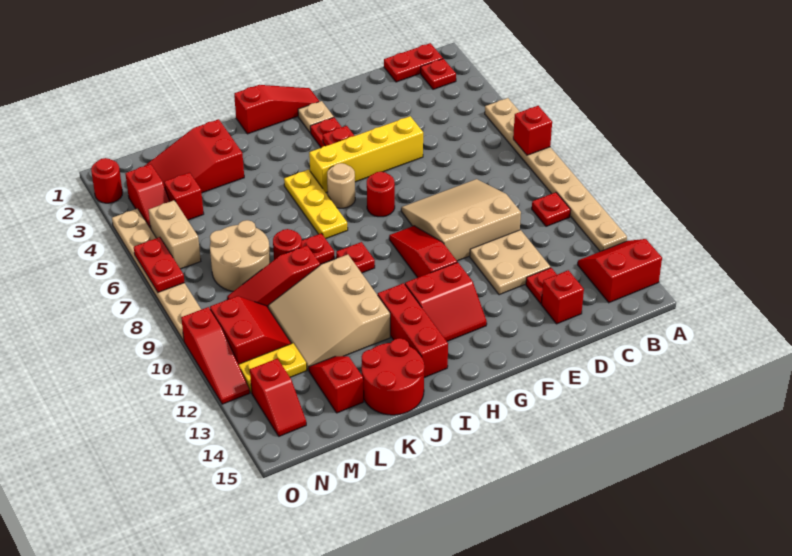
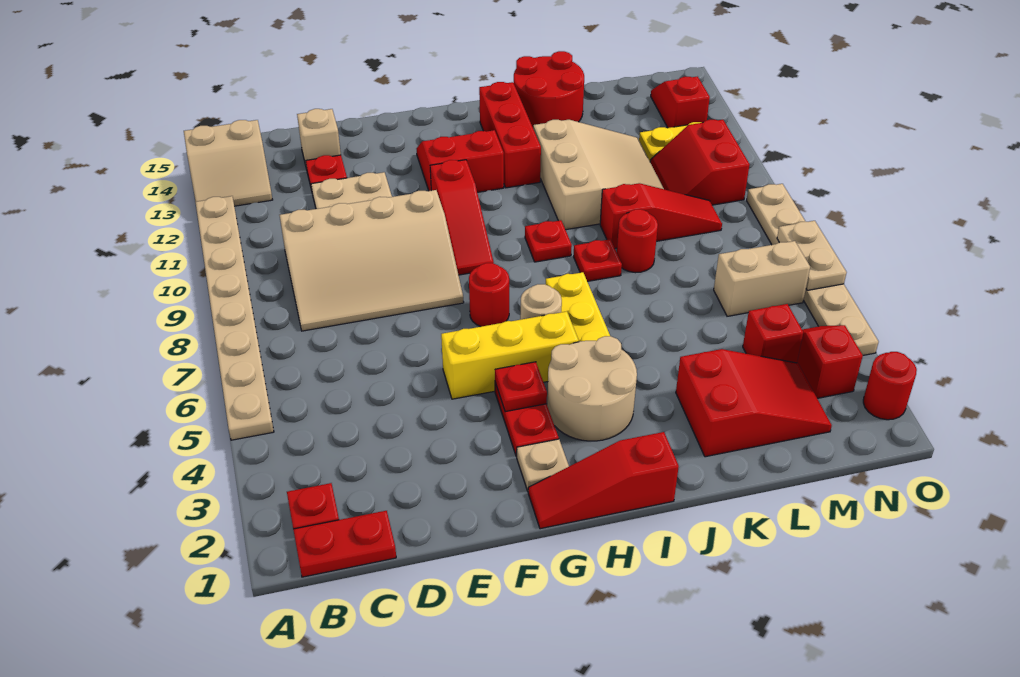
red 1x1 brick [513,106,552,155] -> none
red 2x2 slope [578,239,662,303] -> tan 2x2 slope [184,120,273,206]
red 1x1 plate [532,192,571,226] -> none
tan 3x3 slope [401,179,521,261] -> tan 3x4 slope [280,190,464,331]
red 1x1 brick [541,270,584,324] -> tan 1x1 brick [297,109,341,165]
yellow 1x4 brick [309,116,423,192] -> yellow 1x3 brick [441,311,579,399]
tan 2x2 round brick [210,220,270,291] -> tan 2x2 round brick moved to [547,336,637,441]
red 1x2 slope [309,356,364,413] -> none
tan 1x2 brick [149,200,201,269] -> tan 1x2 brick turned to [714,241,810,316]
red 1x2 plate [134,237,185,292] -> tan 1x2 plate [777,221,847,290]
red 1x3 slope [181,307,250,404] -> none

